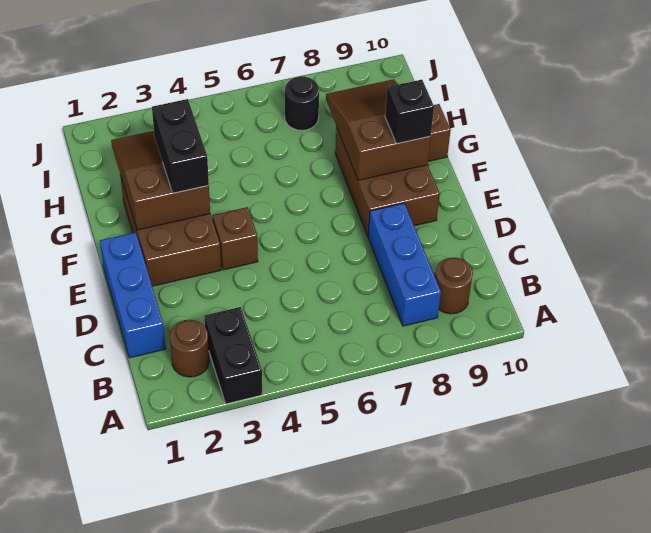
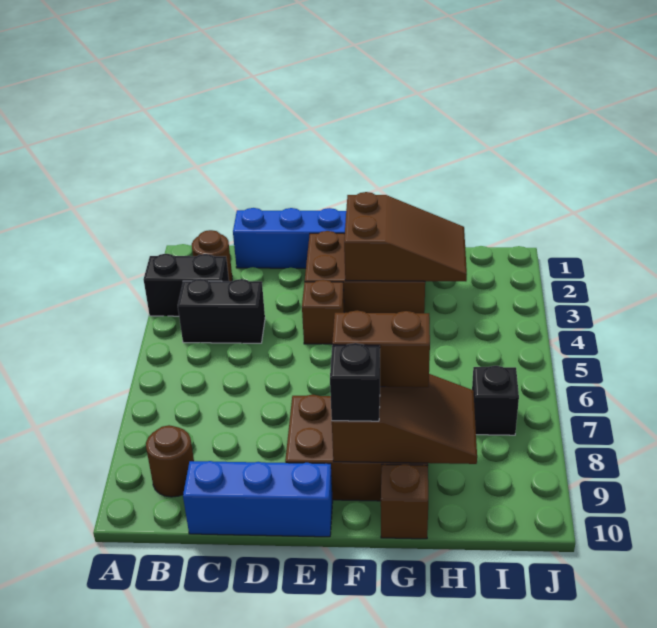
blue 1x3 brick [368,203,441,326] -> blue 1x3 brick moved to [183,461,333,537]
black 1x2 brick [152,99,209,193] -> black 1x2 brick moved to [178,279,265,343]
none -> brown 1x2 brick [332,310,430,387]
black 1x1 round brick [285,76,319,130] -> black 1x1 brick [472,366,519,435]

